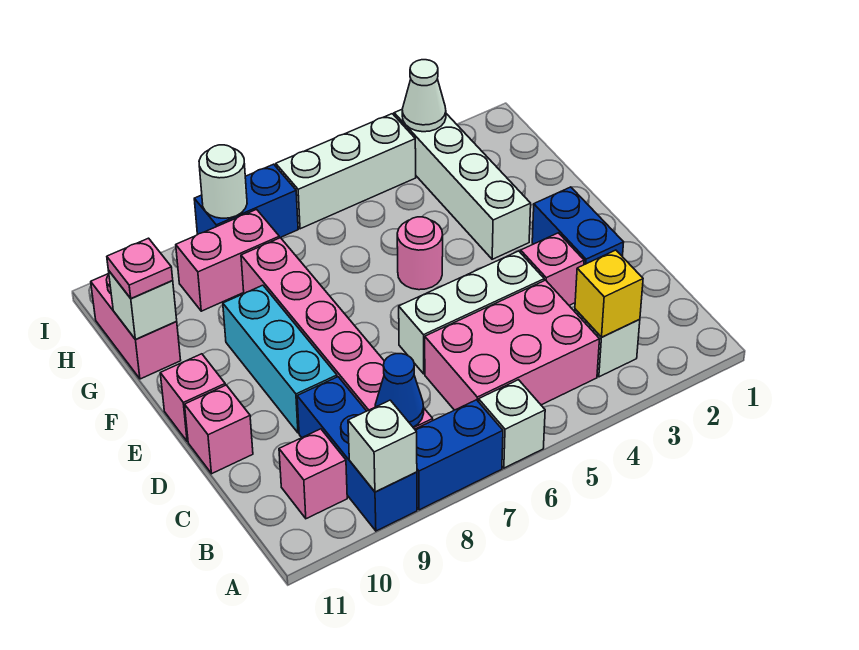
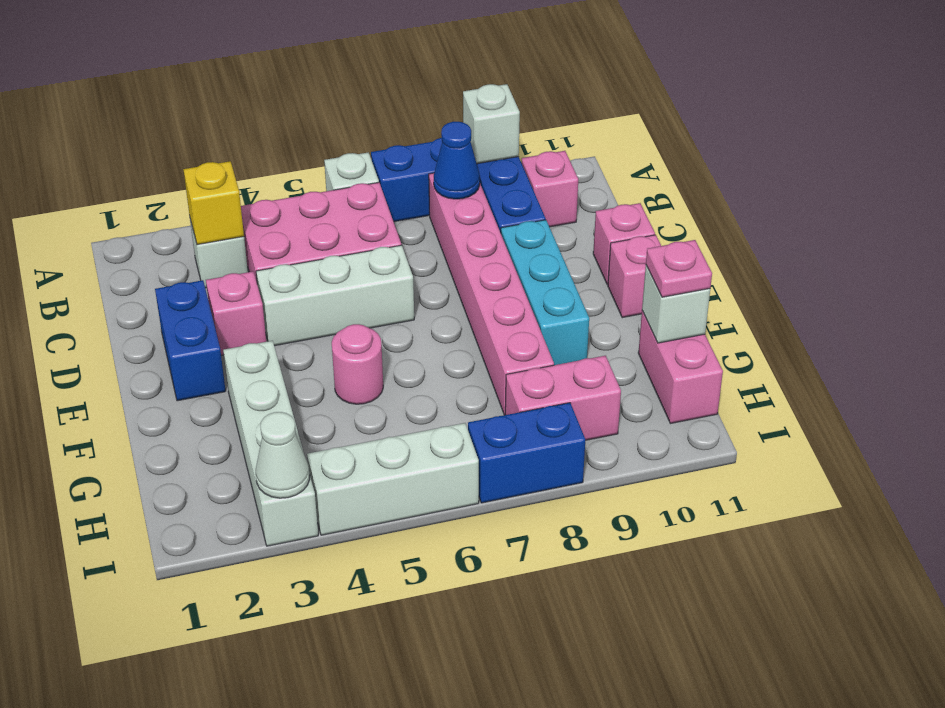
white 1x1 round brick [199,145,247,218] -> none

